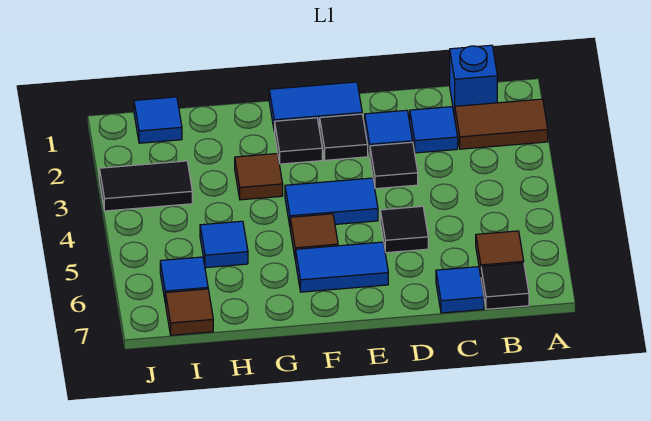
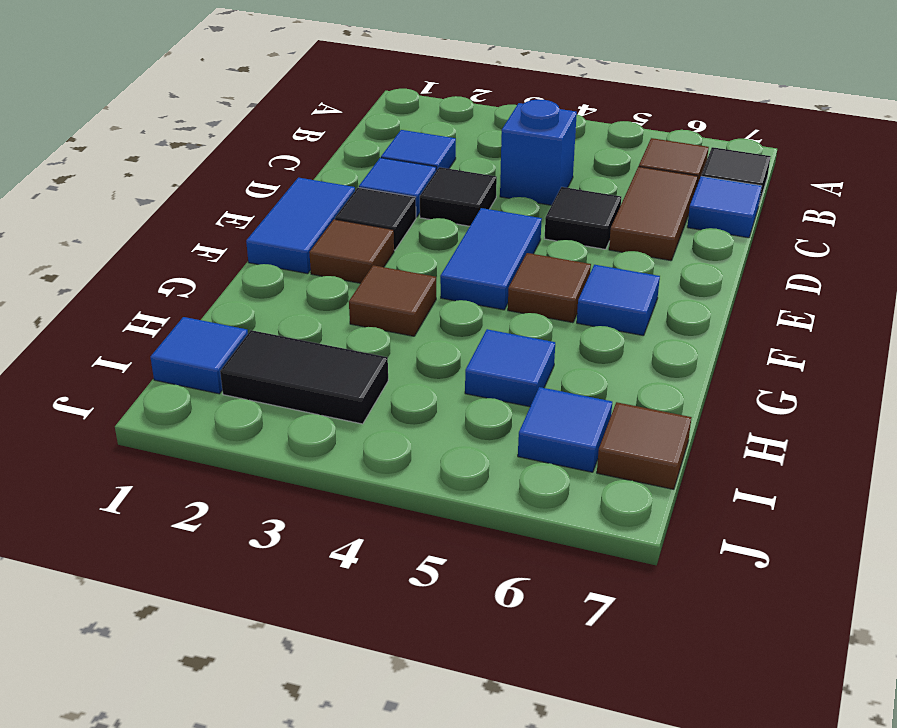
brown 1x2 tile [454,99,548,149] -> brown 1x2 tile moved to [609,167,698,261]
blue 1x1 brick [450,45,497,116] -> blue 1x1 brick moved to [500,99,577,205]
blue 1x2 tile [296,242,388,292] -> blue 1x1 tile [577,265,660,336]
black 1x1 tile [275,118,322,164] -> brown 1x1 tile [309,219,394,283]
black 1x2 tile [99,161,192,211] -> black 1x2 tile turned to [220,330,388,424]

